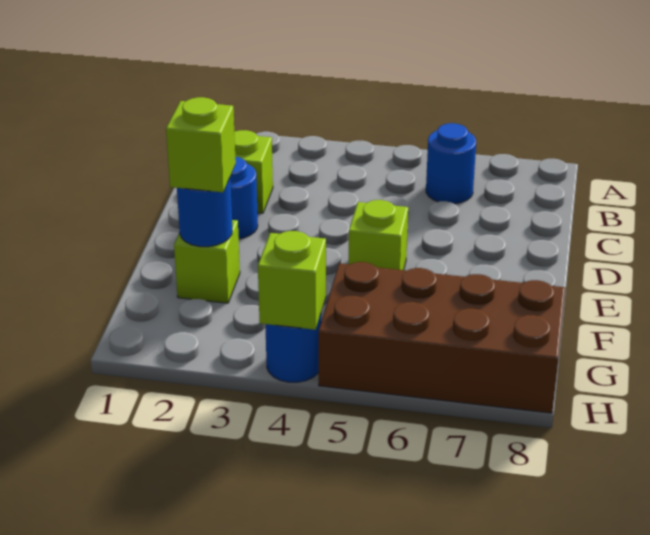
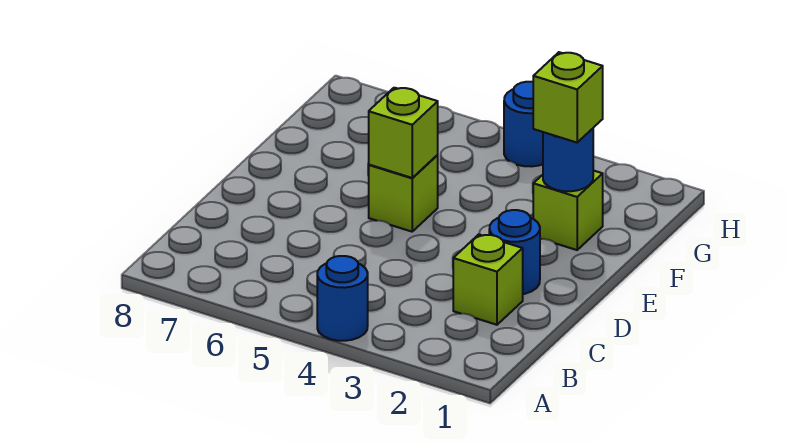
blue 1x1 round brick [426,123,476,204] -> blue 1x1 round brick moved to [317,256,368,341]
brown 2x4 brick [319,262,565,413] -> none
lime 1x1 brick [258,231,326,330] -> lime 1x1 brick moved to [369,88,438,178]

